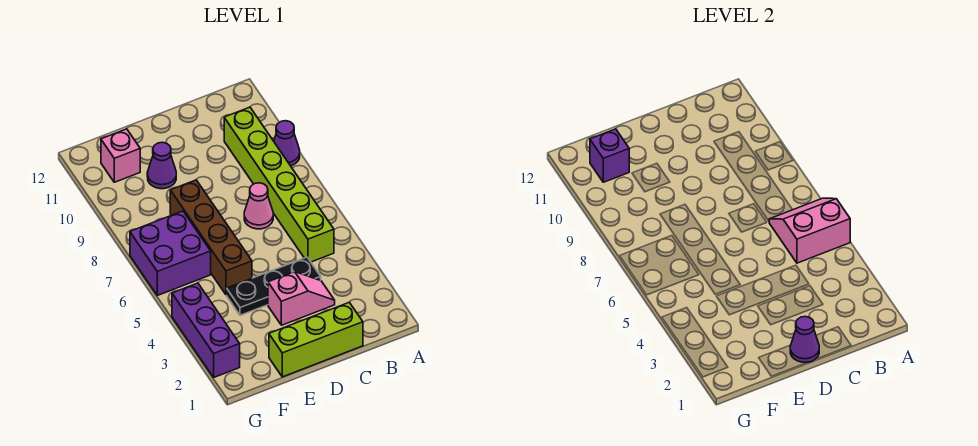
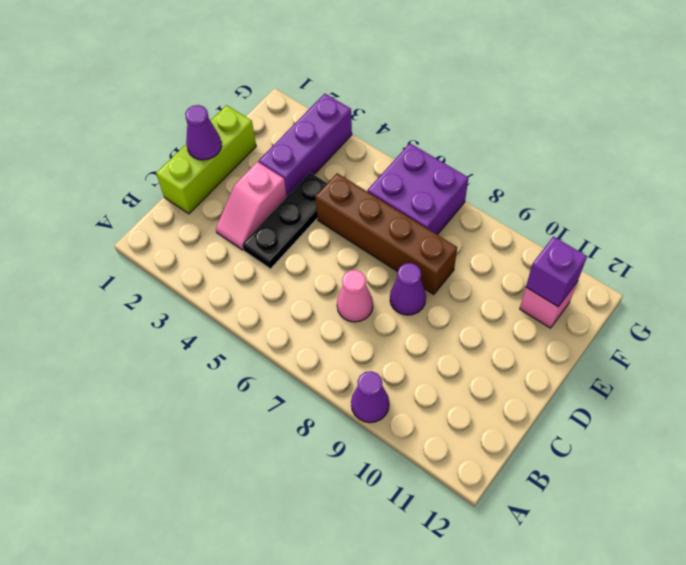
pink 2x2 slope [769,198,850,263] -> none
lime 1x6 brick [224,107,334,262] -> none
purple 1x1 cone [147,142,176,189] -> purple 1x1 cone moved to [390,263,426,315]
purple 1x3 brick [172,283,240,377] -> purple 1x3 brick turned to [259,94,352,196]

